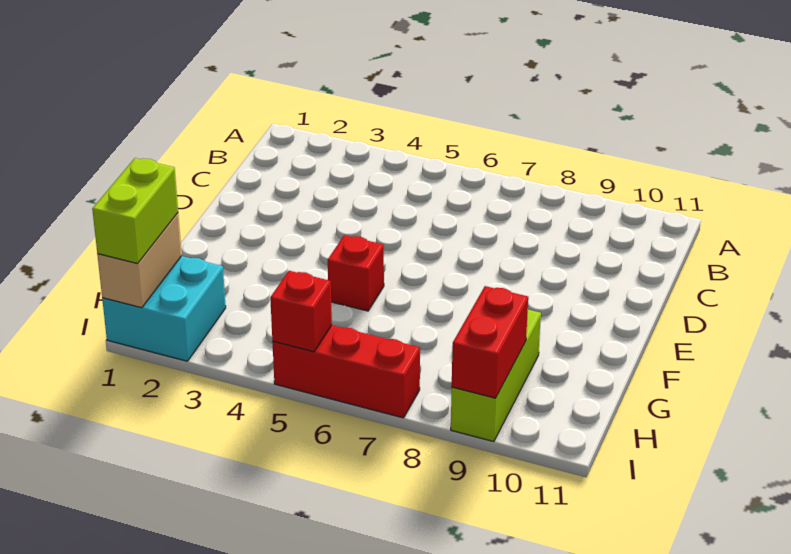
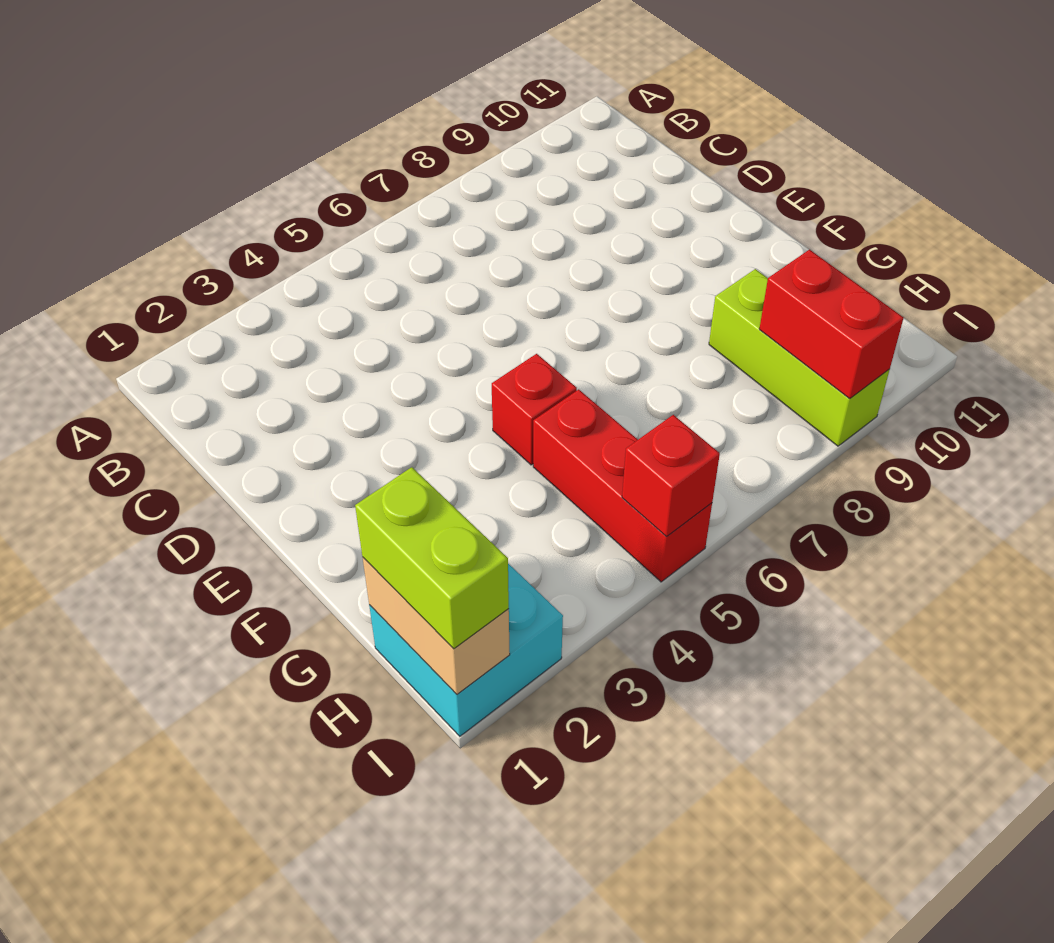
red 1x3 brick [272,325,420,418] -> red 1x3 brick turned to [533,389,712,582]

